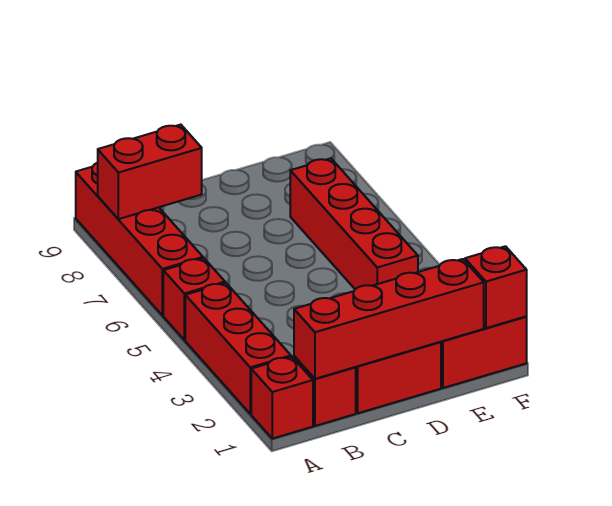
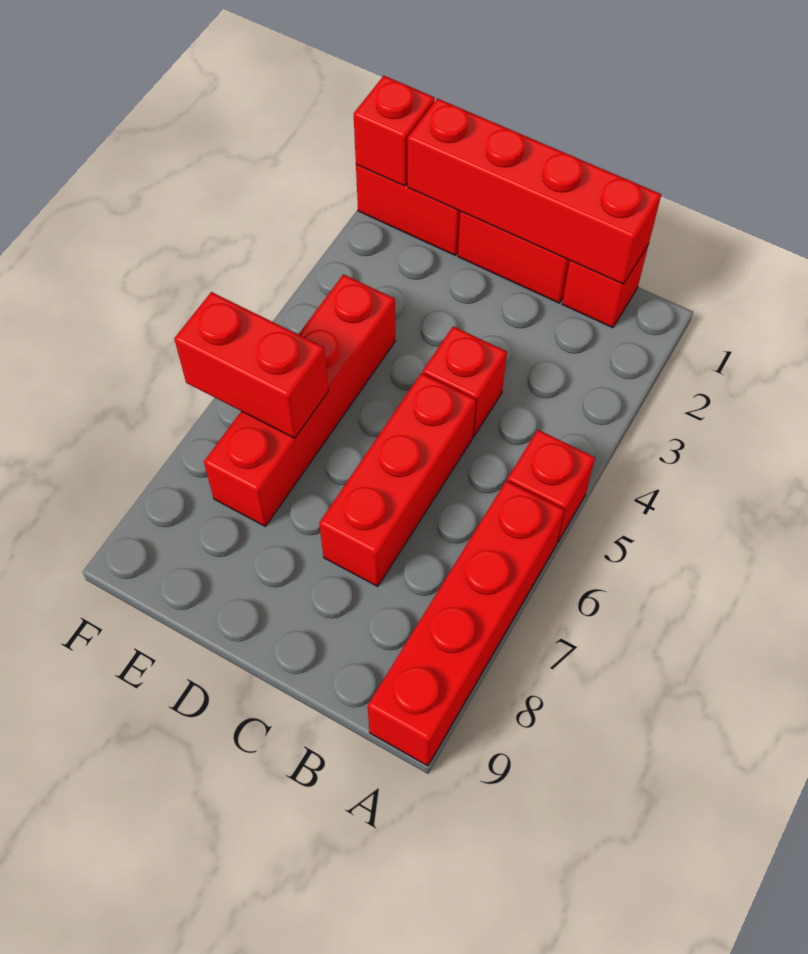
red 1x1 brick [251,357,313,439] -> red 1x1 brick moved to [423,326,507,437]
red 1x3 brick [185,283,291,414] -> red 1x3 brick moved to [319,373,476,586]
red 1x2 brick [98,125,202,219] -> red 1x2 brick moved to [174,292,328,438]

